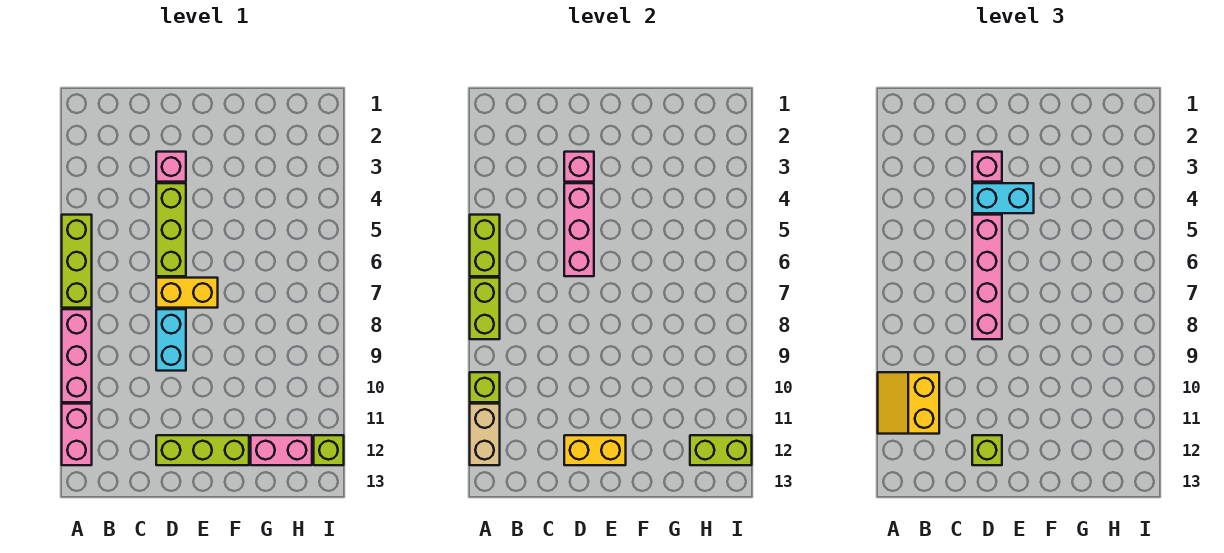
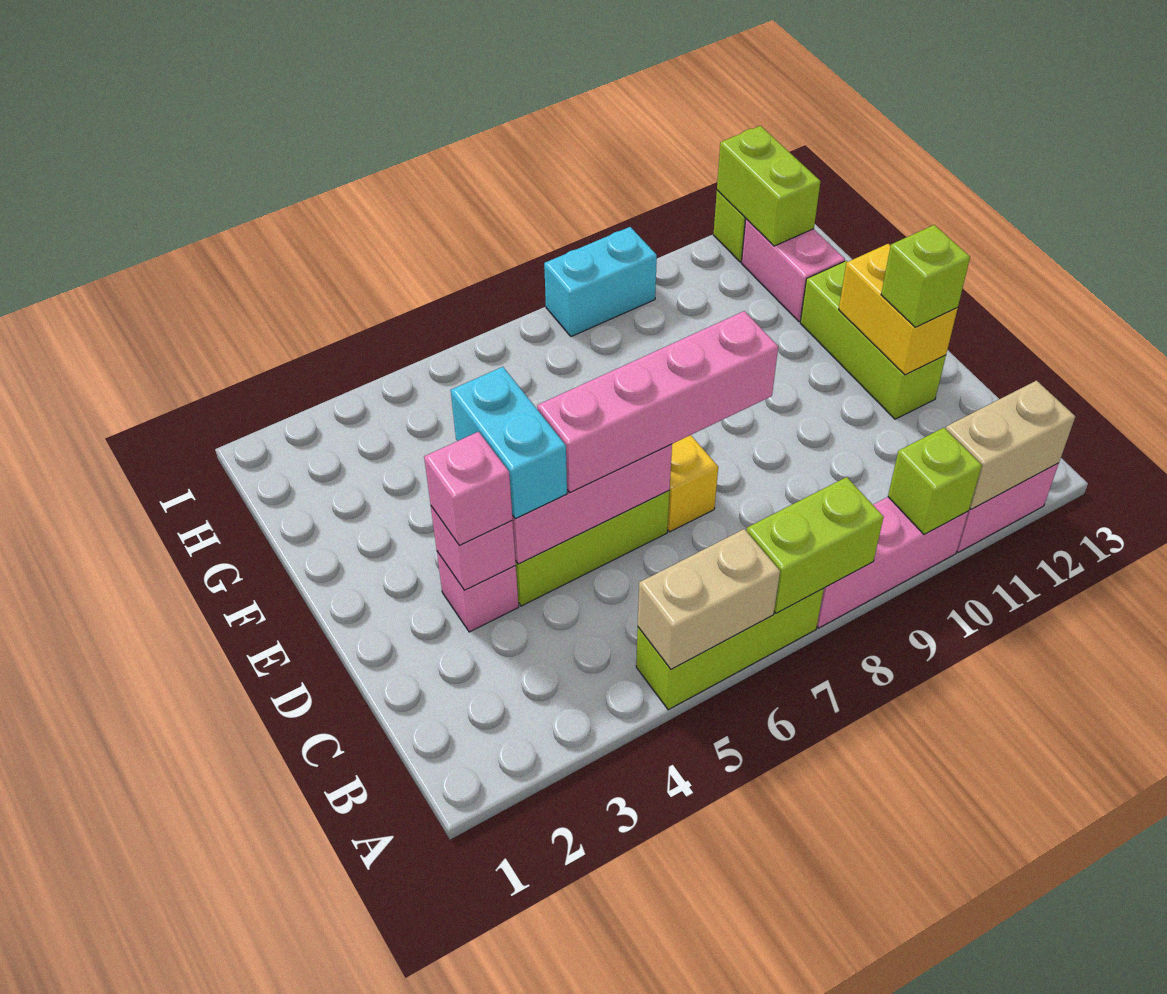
lime 1x2 brick [470,215,500,276] -> tan 1x2 brick [638,529,780,669]
yellow 2x2 slope [878,372,939,434] -> none
cyan 1x2 brick [156,309,186,371] -> cyan 1x2 brick moved to [544,227,657,337]

